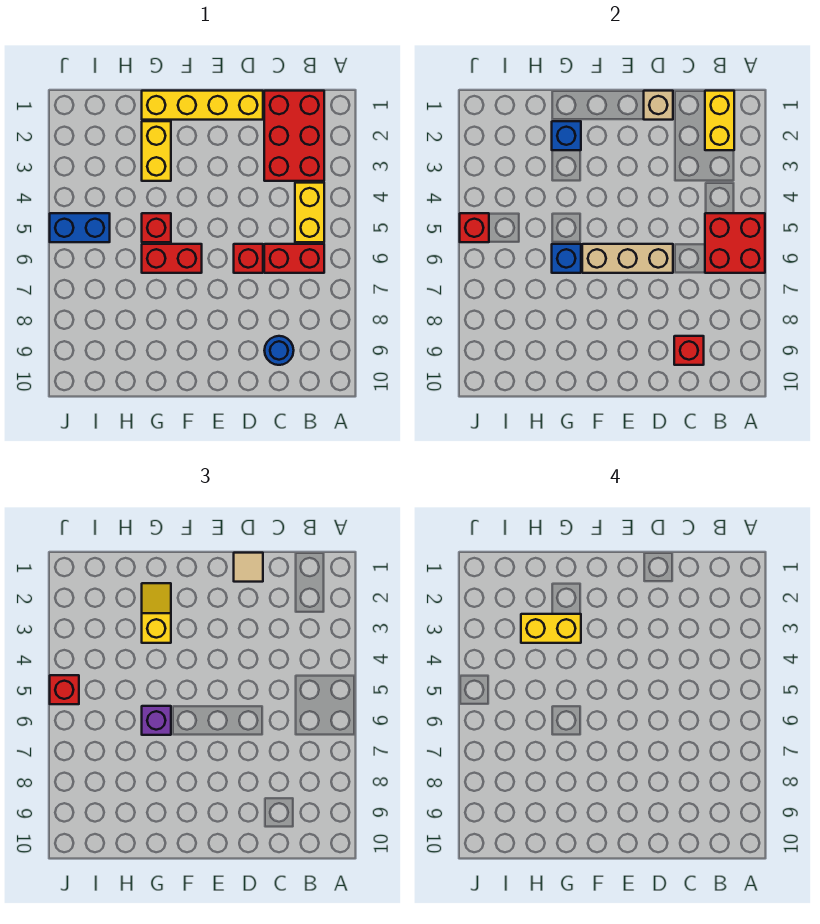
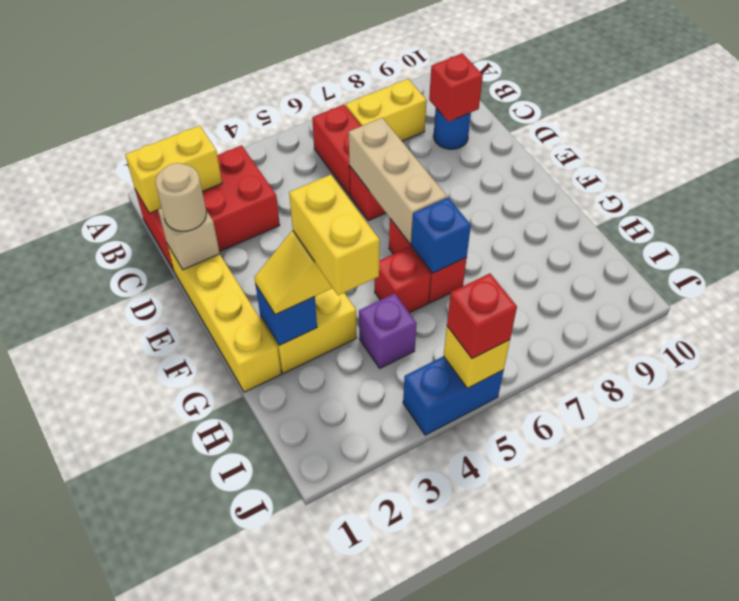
red 2x2 brick [705,213,765,273] -> none
yellow 1x2 brick [295,183,324,242] -> yellow 1x2 brick moved to [345,79,427,141]
tan 1x1 tile [234,553,263,582] -> tan 1x1 round brick [155,163,206,231]
purple 1x1 brick [142,706,171,735] -> purple 1x1 brick moved to [359,293,417,368]
blue 1x2 brick [50,213,110,242] -> blue 1x2 brick turned to [403,356,504,435]
red 1x1 brick [460,213,489,242] -> yellow 1x1 brick [444,326,510,388]

